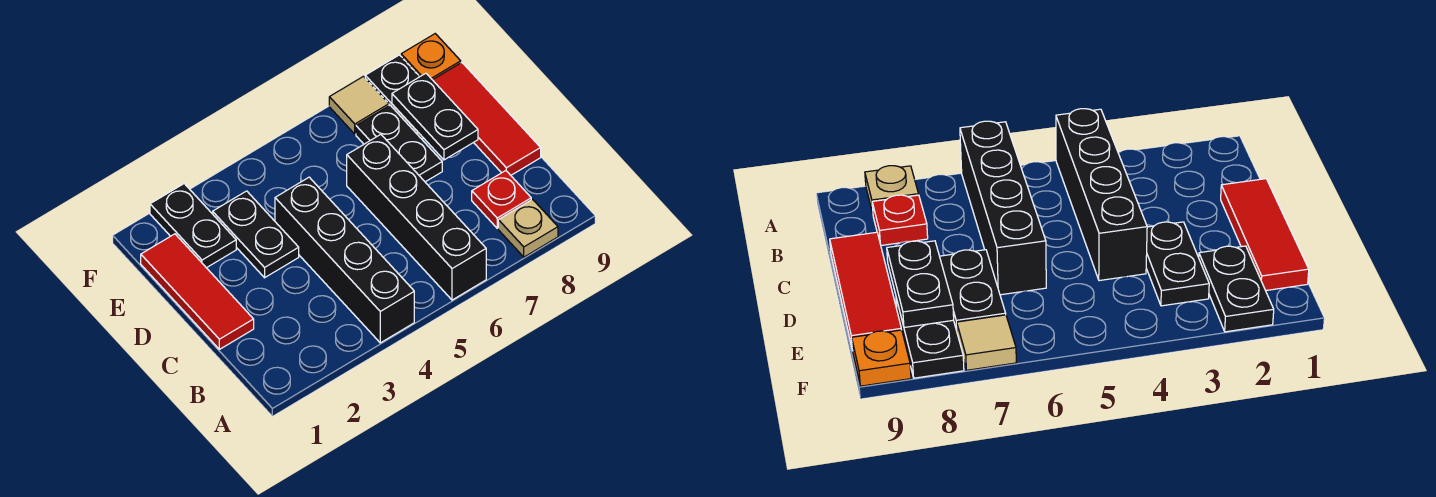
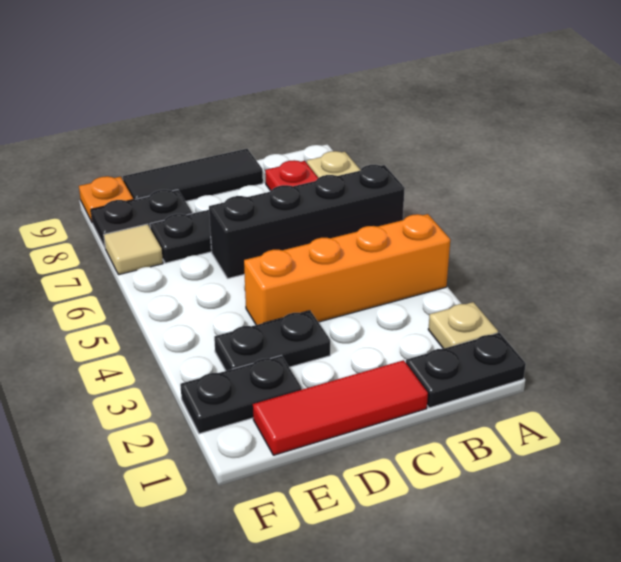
none -> tan 1x1 plate [428,302,498,349]
black 1x4 brick [275,177,414,343] -> orange 1x4 brick [244,214,450,325]
red 1x3 tile [433,63,541,175] -> black 1x3 tile [123,149,263,202]
black 1x2 plate [392,73,478,160] -> black 1x2 plate moved to [406,333,526,408]

